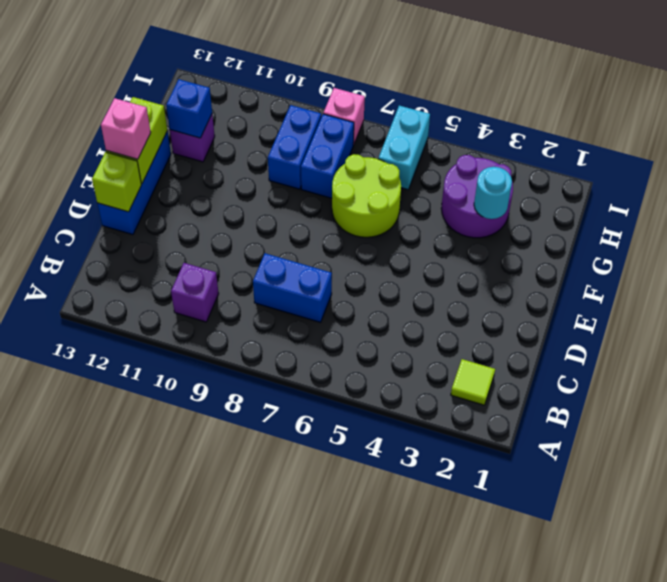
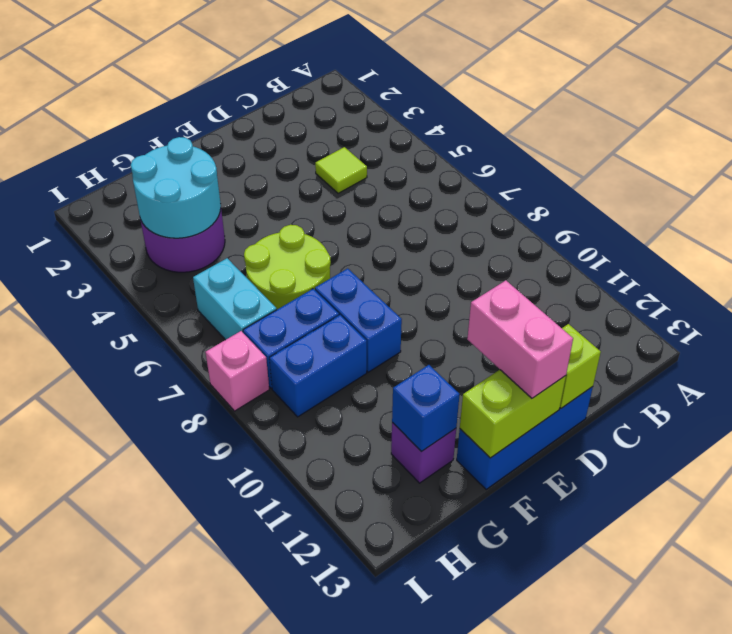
lime 1x1 tile [451,359,495,405] -> lime 1x1 tile moved to [315,147,367,193]
purple 1x1 brick [171,263,219,322] -> none
blue 1x2 brick [253,253,332,322] -> blue 1x2 brick moved to [315,268,402,372]
pink 1x1 brick [101,98,151,159] -> pink 1x2 brick [467,280,573,398]
cyan 1x1 round brick [474,167,512,219] -> cyan 2x2 round brick [131,137,221,238]
cyan 1x2 brick [378,106,430,189] -> cyan 1x2 brick turned to [193,258,277,340]

